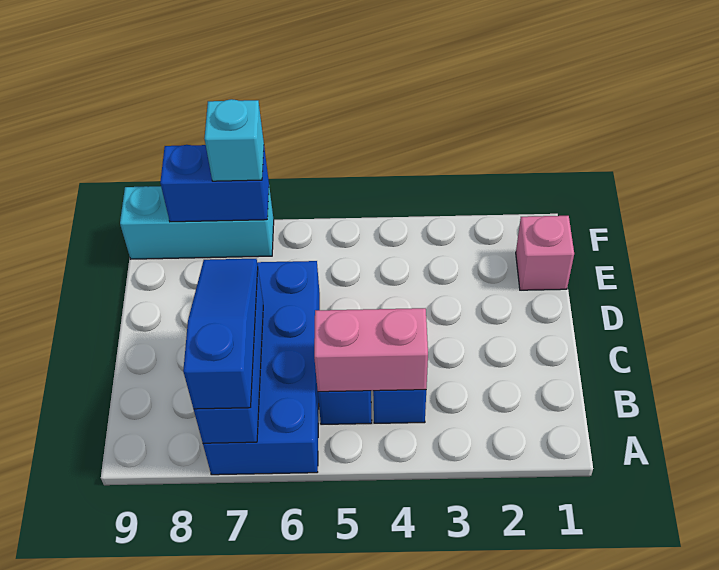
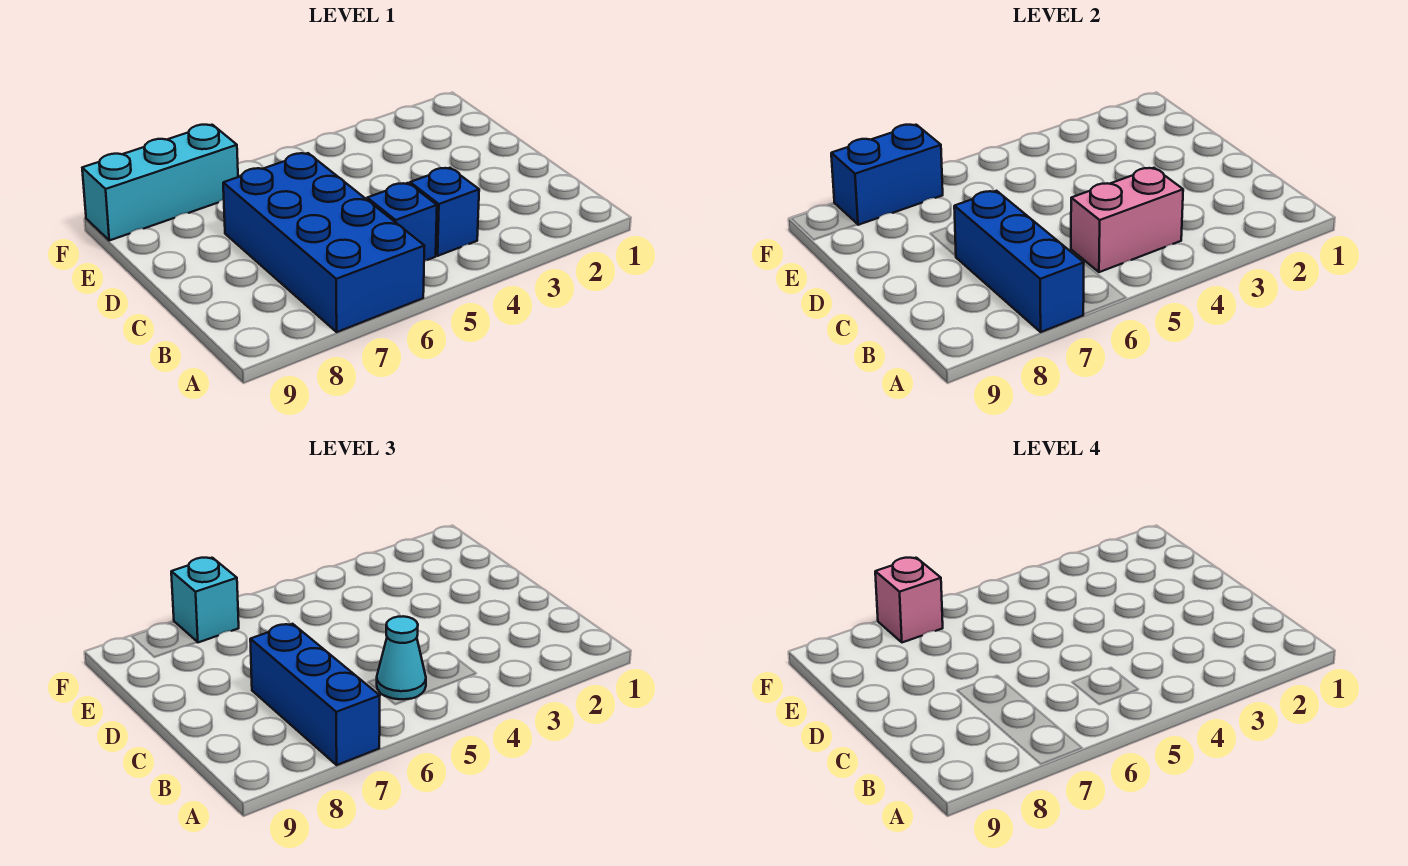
blue 1x3 slope [183,259,258,409] -> blue 1x3 brick [250,624,380,765]
none -> cyan 1x1 cone [377,616,426,699]
pink 1x1 brick [516,216,574,290] -> pink 1x1 brick moved to [875,558,943,642]

